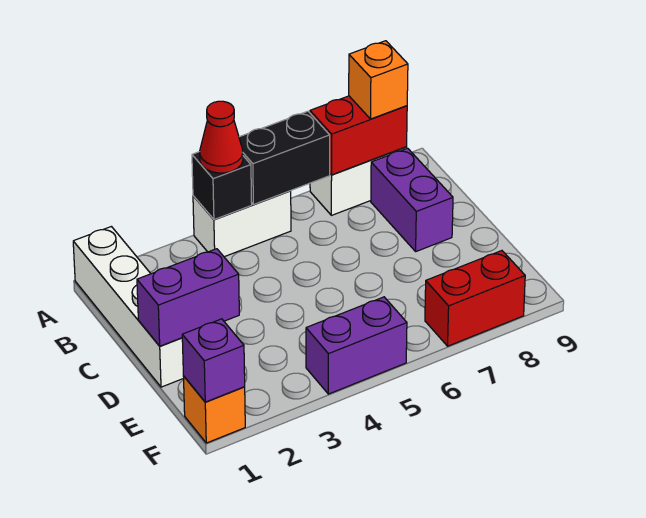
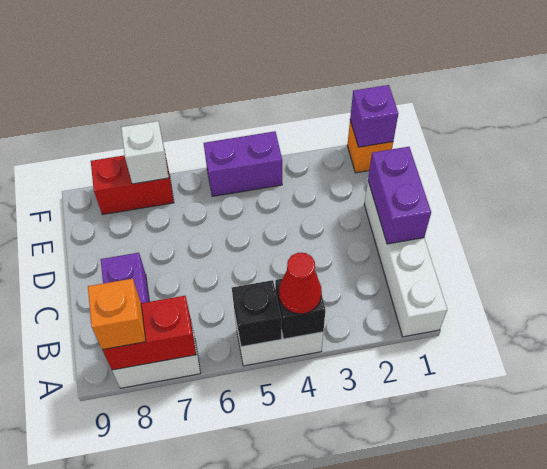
black 1x2 brick [239,111,330,205] -> black 1x1 brick [232,280,281,347]
purple 1x2 brick [137,249,239,346] -> purple 1x2 brick turned to [368,147,431,244]
none -> white 1x1 brick [121,121,169,184]

